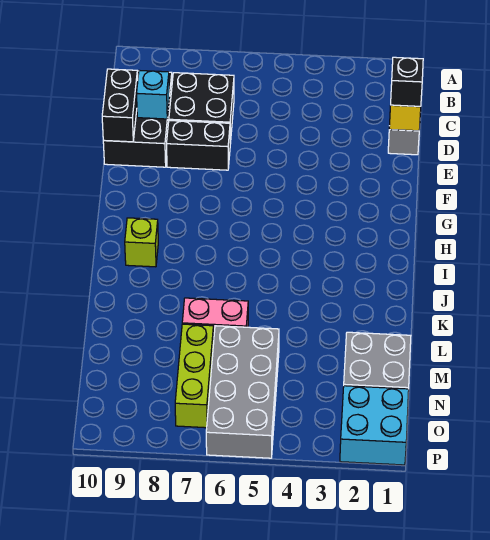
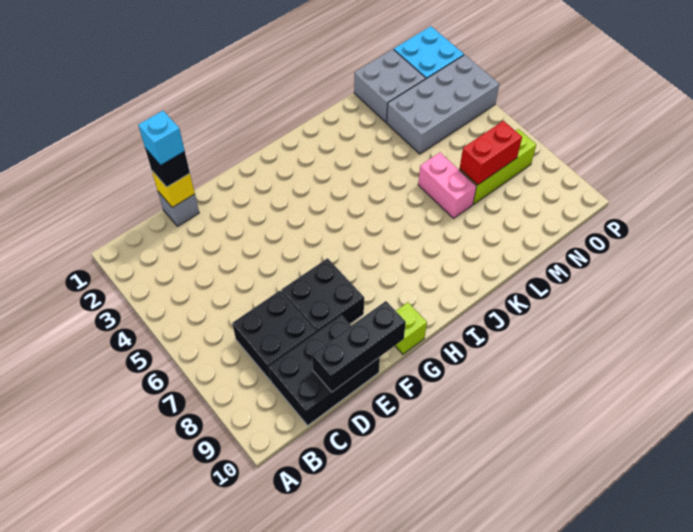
cyan 1x1 brick [137,70,169,119] -> cyan 1x1 brick moved to [138,111,185,165]
black 1x2 brick [102,69,138,142] -> black 1x3 brick [312,301,406,392]
black 1x2 brick [167,121,230,170] -> black 2x2 brick [282,258,364,332]
lime 1x1 brick [125,218,158,267] -> lime 1x1 brick moved to [395,302,427,354]
grey 2x4 brick [206,326,279,458] -> grey 2x4 brick moved to [387,55,499,154]
none -> red 1x2 brick [460,121,522,185]

